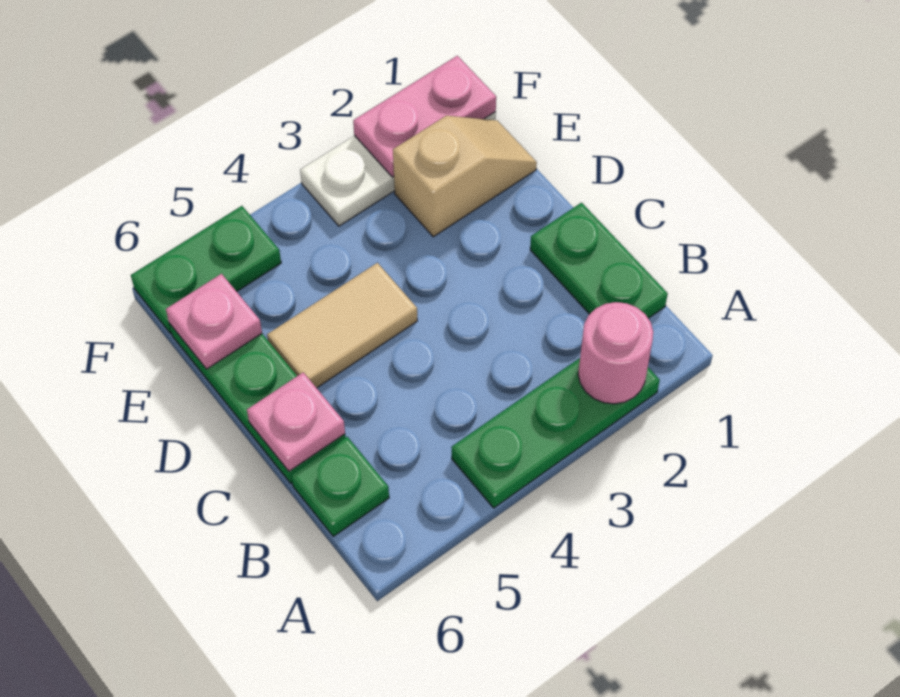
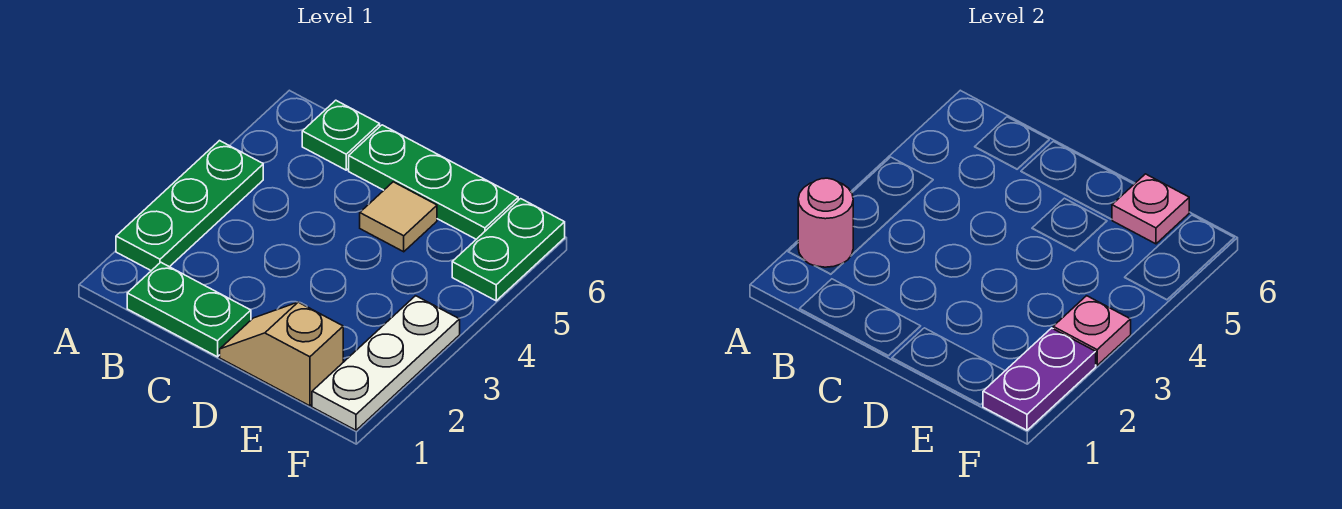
pink 1x1 plate [247,372,345,471] -> pink 1x1 plate moved to [1053,296,1131,365]
tan 1x2 tile [267,263,417,388] -> tan 1x1 tile [360,182,437,252]
tan 1x2 slope [393,116,537,237] -> tan 1x2 slope turned to [220,302,343,406]
pink 1x2 plate [353,56,496,177] -> purple 1x2 plate [983,328,1096,430]

